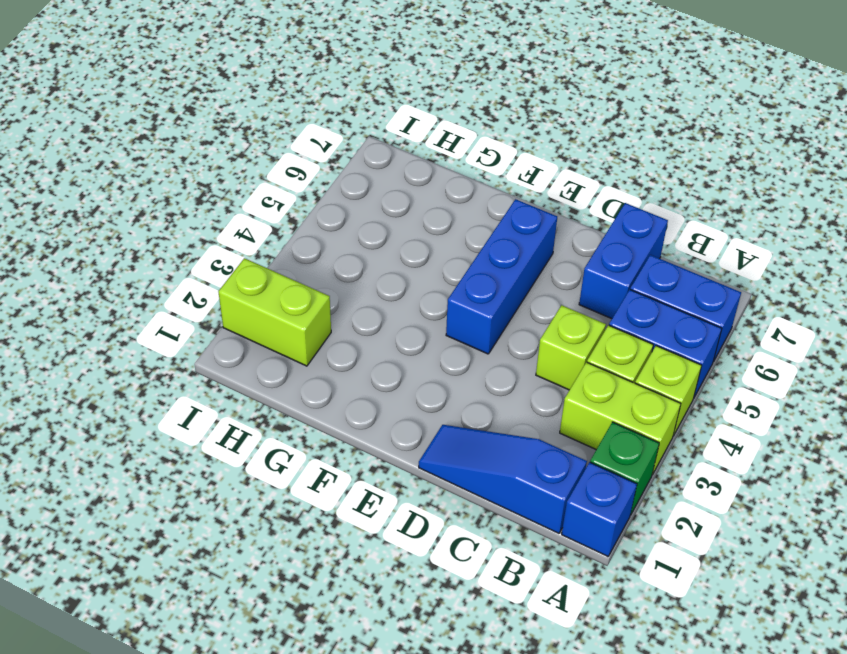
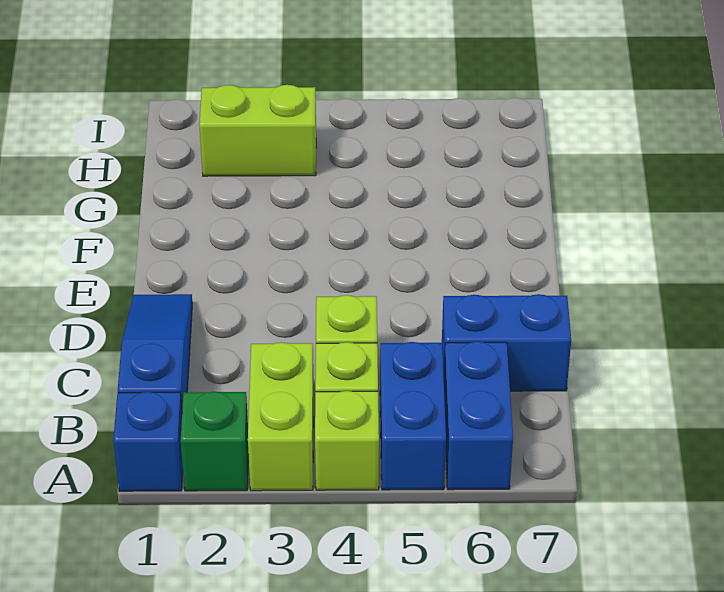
blue 1x3 brick [446,199,557,354] -> none
lime 1x2 brick [219,258,331,366] -> lime 1x2 brick turned to [199,85,316,176]

